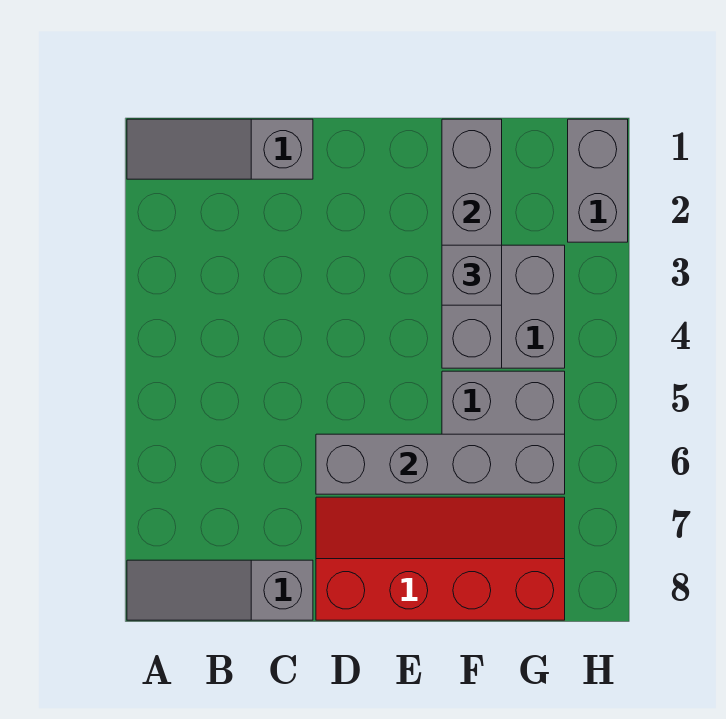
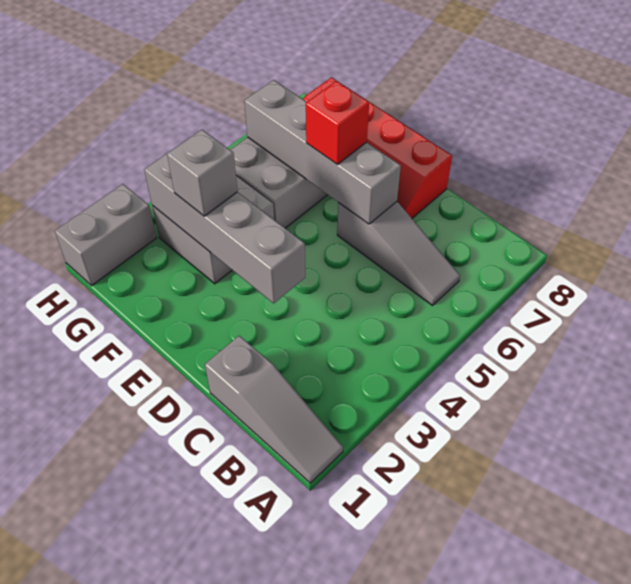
grey 1x3 slope [127,560,313,620] -> grey 1x3 slope moved to [337,202,460,305]
none -> red 1x1 brick [306,81,369,164]
grey 1x4 brick [442,119,502,368] -> grey 1x4 brick turned to [144,154,305,303]

